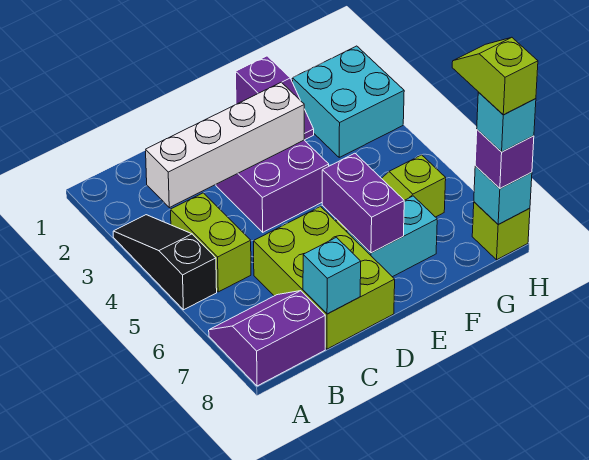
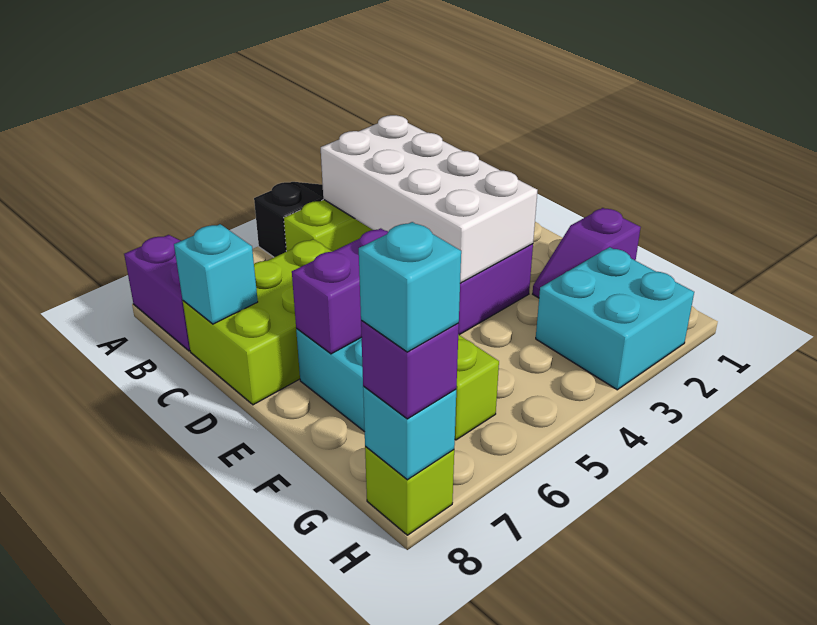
white 1x4 brick [146,82,304,208] -> white 2x4 brick [321,115,537,283]
lime 1x2 slope [452,37,538,115] -> none

